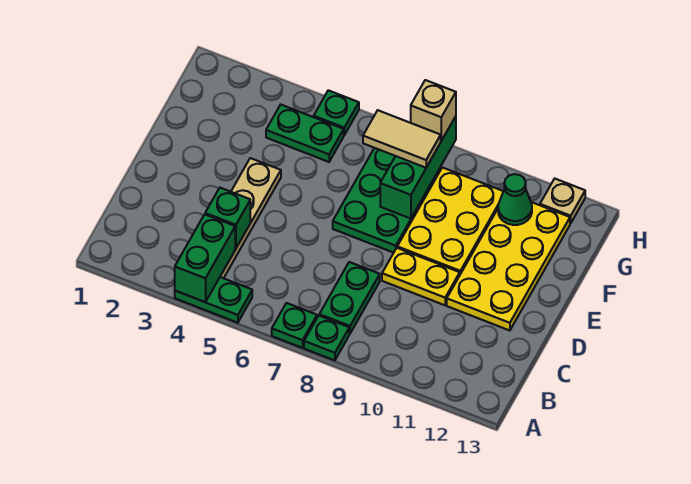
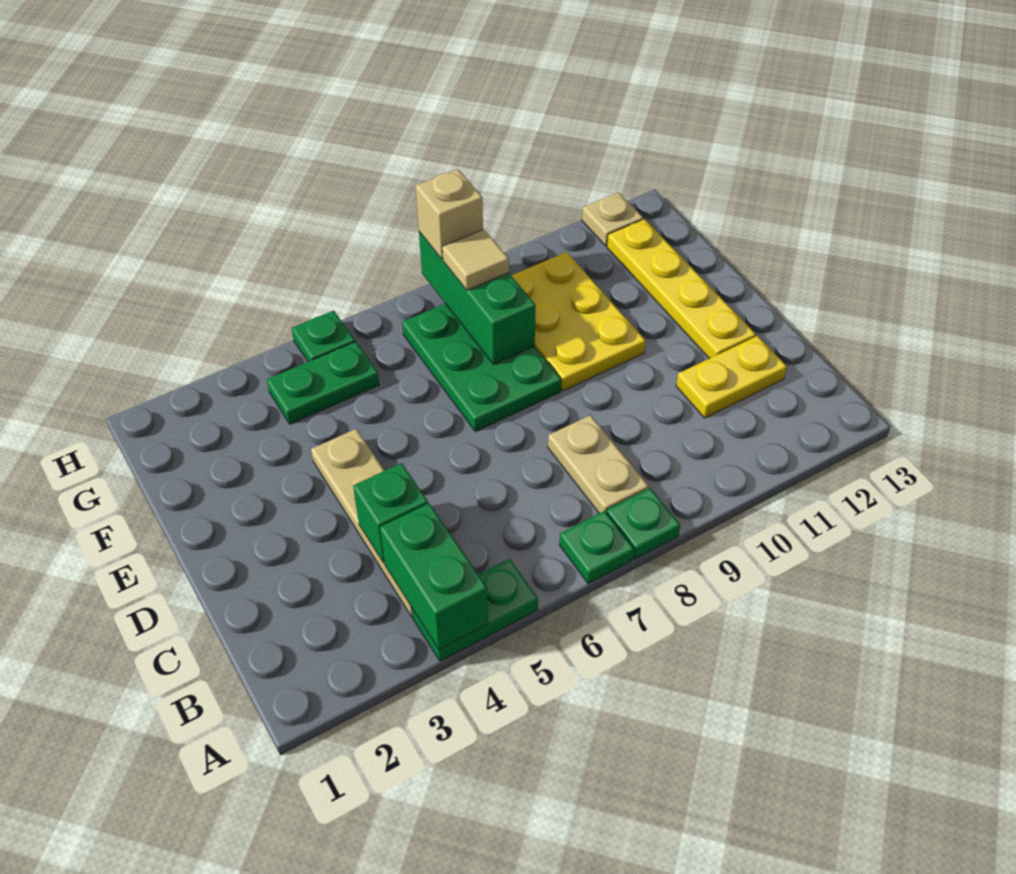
green 1x2 plate [319,262,380,334] -> tan 1x2 plate [548,415,649,513]
yellow 1x2 plate [382,248,460,305] -> yellow 1x2 plate moved to [676,336,787,418]
yellow 2x4 plate [447,202,570,331] -> yellow 1x4 plate [607,219,756,359]
tan 1x2 tile [363,110,441,168] -> tan 1x1 tile [442,230,509,290]
green 1x1 cone [498,174,532,225] -> none

